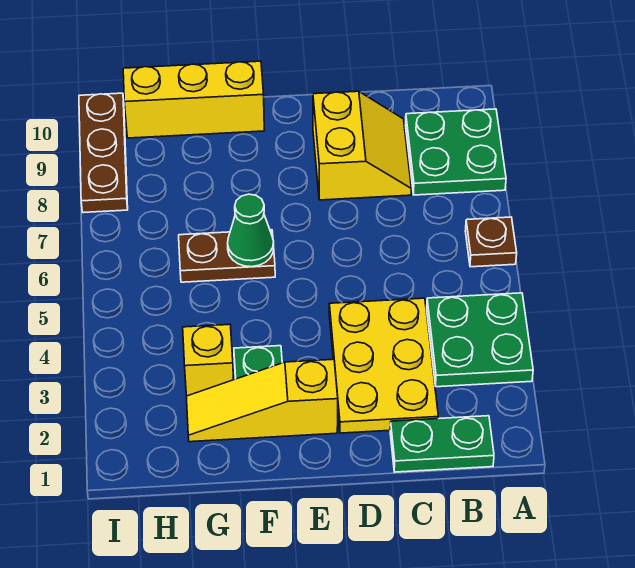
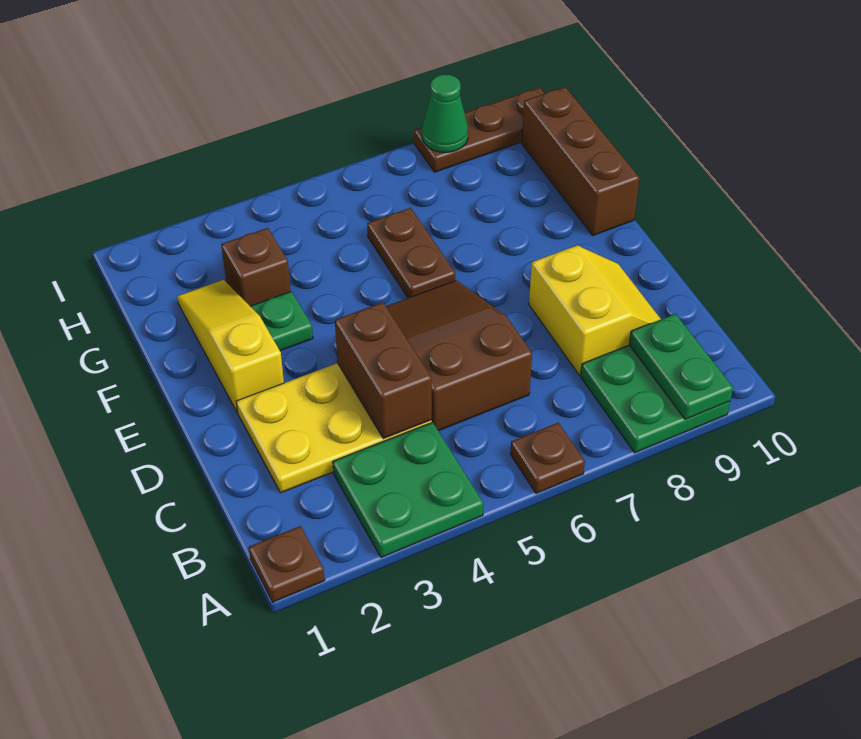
none -> brown 1x1 plate [249,526,325,602]
green 1x2 plate [390,416,494,472] -> green 1x2 plate moved to [629,314,733,419]
none -> brown 1x2 brick [335,302,432,438]
none -> brown 2x3 slope [386,280,532,431]
yellow 2x2 slope [313,91,411,200] -> yellow 2x2 slope turned to [529,245,661,375]
green 1x1 cone [228,194,274,267] -> green 1x1 cone moved to [422,74,468,152]
yellow 1x3 brick [123,61,264,138] -> brown 1x3 brick [522,87,639,235]
yellow 1x1 brick [183,324,234,396] -> brown 1x1 brick [221,228,291,306]

